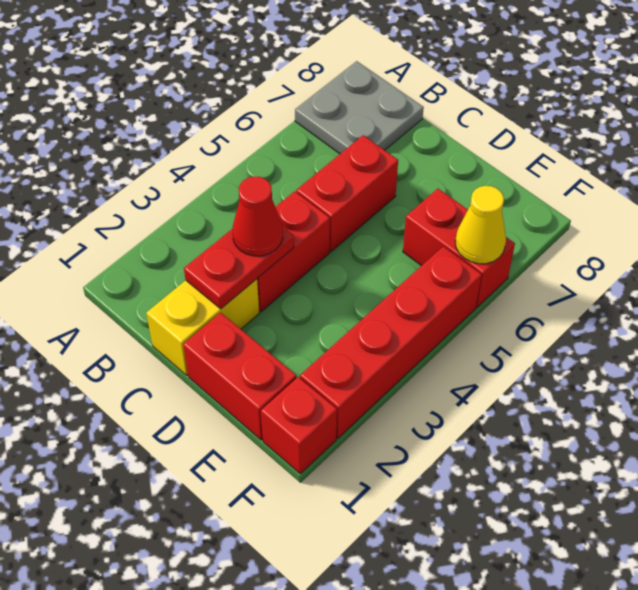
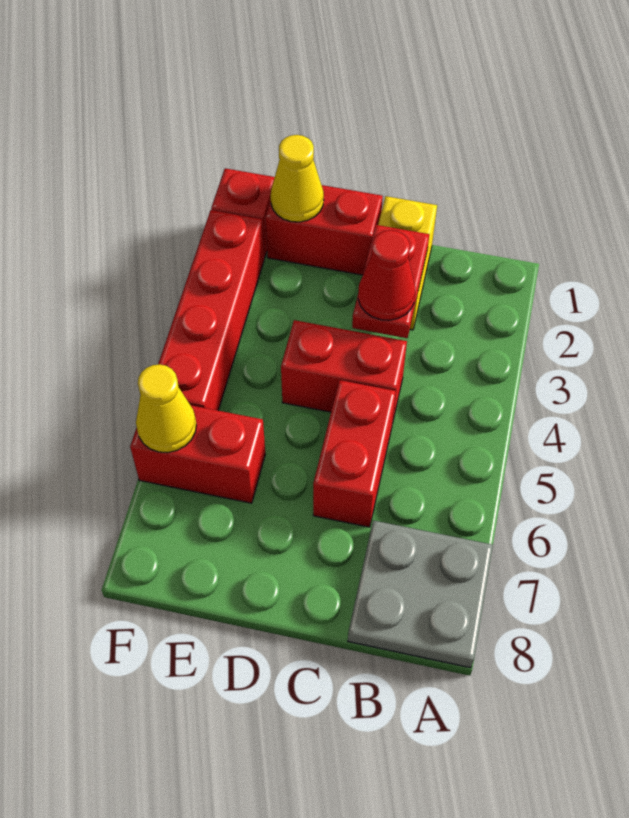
red 1x2 brick [257,191,330,312] -> red 1x2 brick turned to [281,320,407,424]
none -> yellow 1x1 cone [271,135,324,222]

